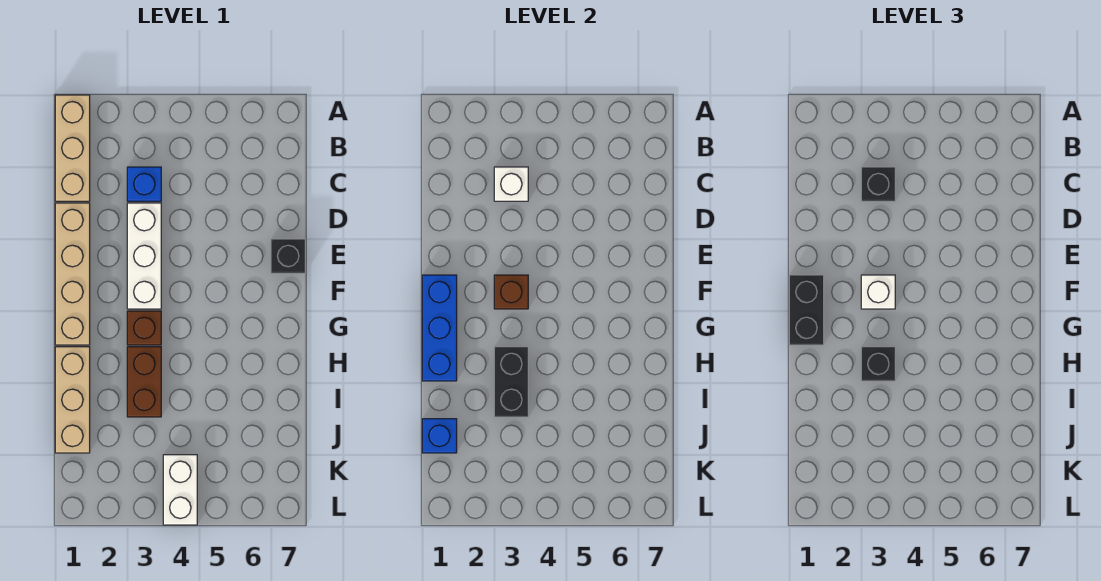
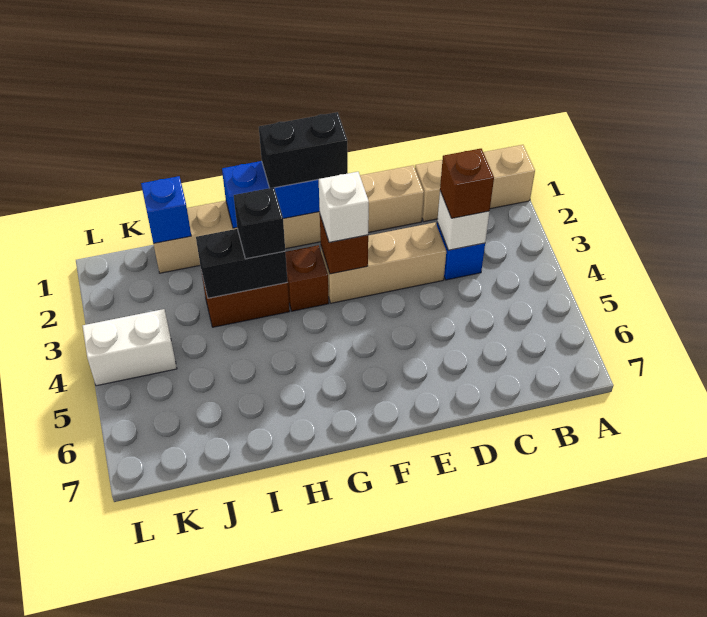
black 1x1 brick [861,167,895,201] -> brown 1x1 brick [440,149,494,218]
white 1x3 brick [127,203,161,309] -> tan 1x3 brick [321,222,446,303]
black 1x1 brick [271,239,305,273] -> none

